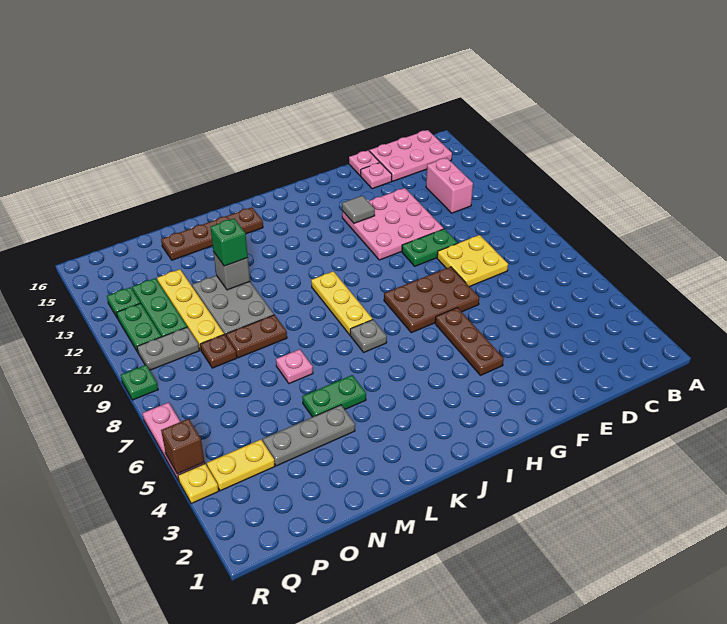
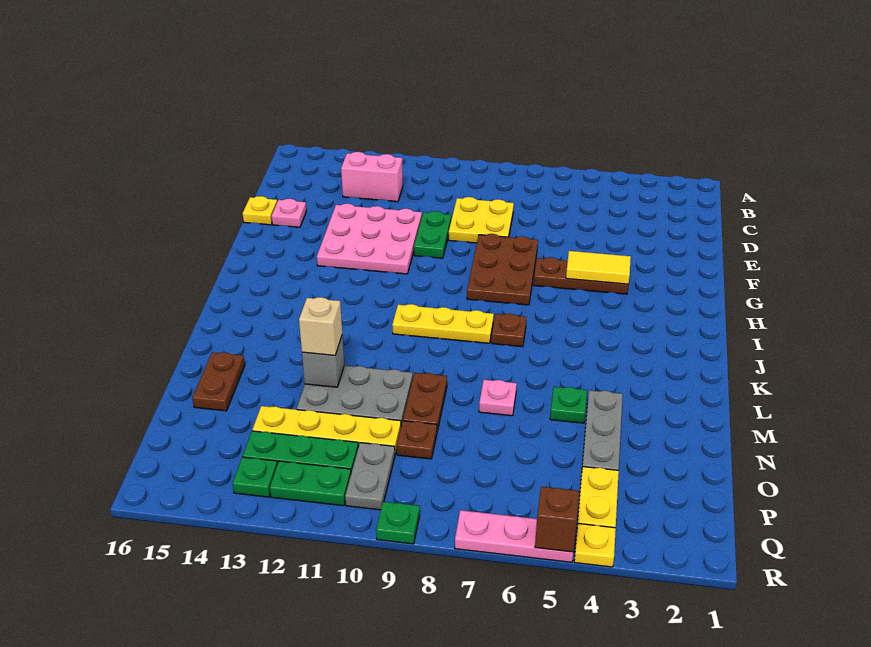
pink 2x3 plate [369,130,452,181] -> none
pink 1x1 plate [349,150,380,176] -> yellow 1x1 plate [243,196,277,225]
none -> yellow 1x2 tile [566,251,631,284]
grey 1x1 tile [342,196,375,223] -> none
grey 1x1 plate [350,320,387,352] -> brown 1x1 plate [491,313,526,347]
brown 1x4 plate [161,207,263,260] -> brown 1x2 plate [192,352,245,411]
green 1x2 plate [302,375,366,417] -> green 1x1 plate [550,387,587,423]
green 1x1 brick [211,219,248,266] -> tan 1x1 brick [299,297,342,355]

